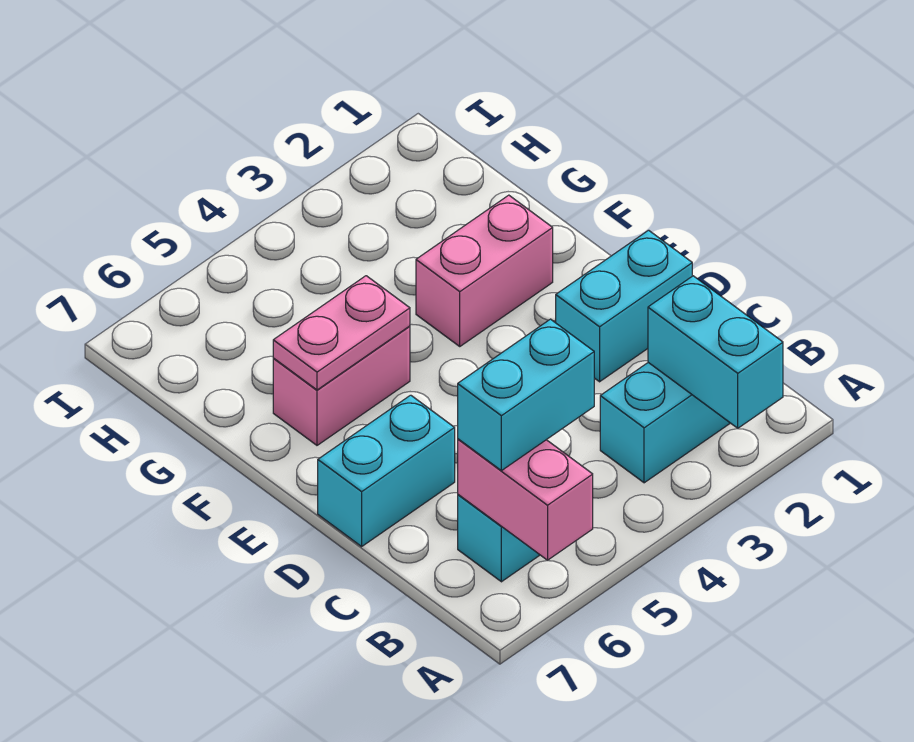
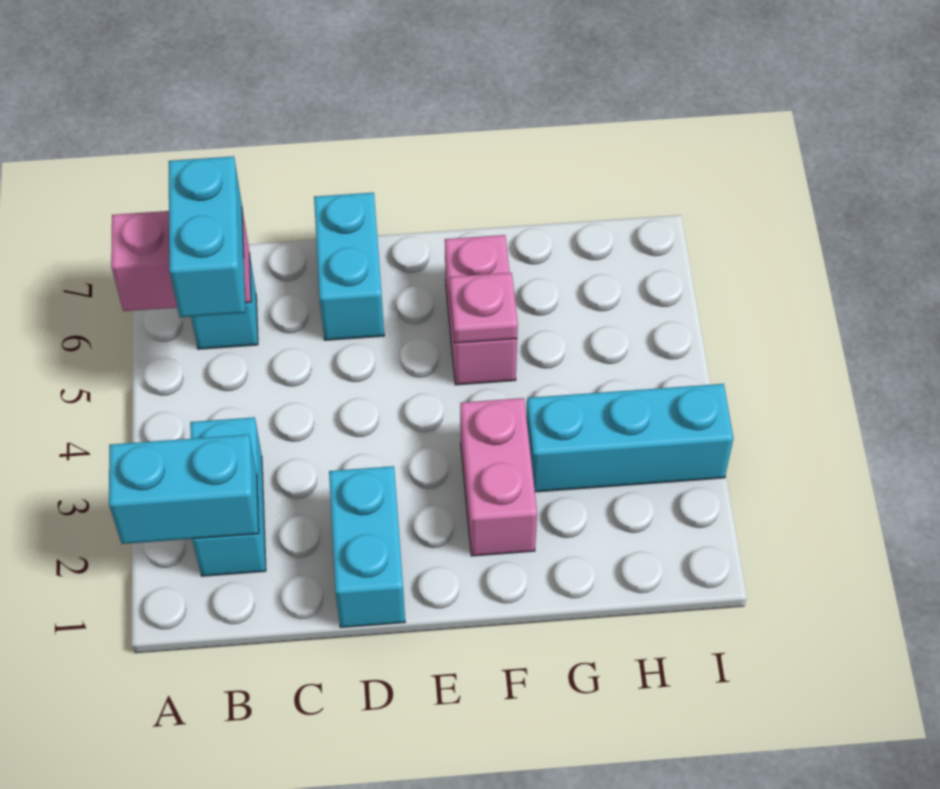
pink 1x2 plate [273,276,410,390] -> pink 1x1 plate [450,273,518,343]
none -> cyan 1x3 brick [526,384,733,492]

